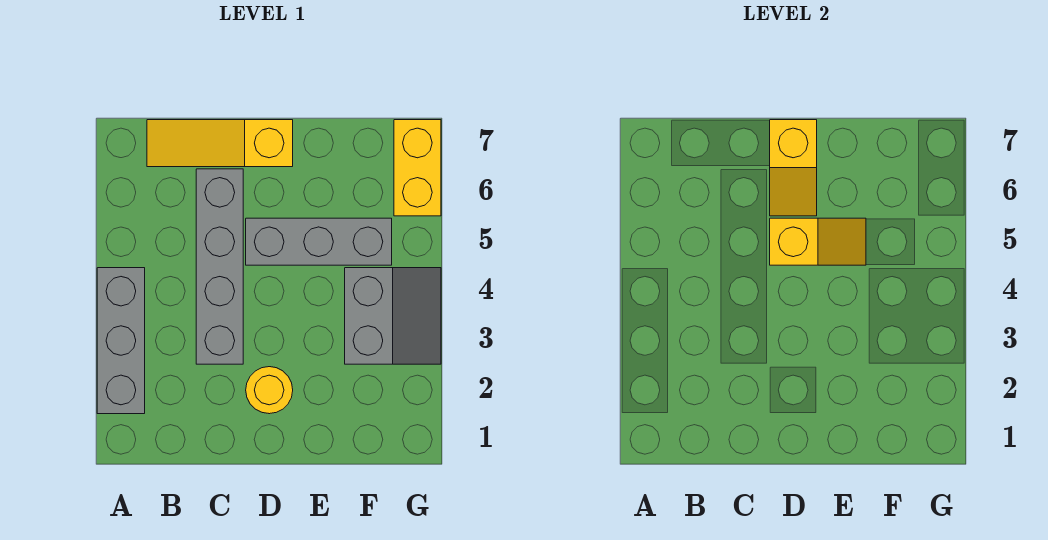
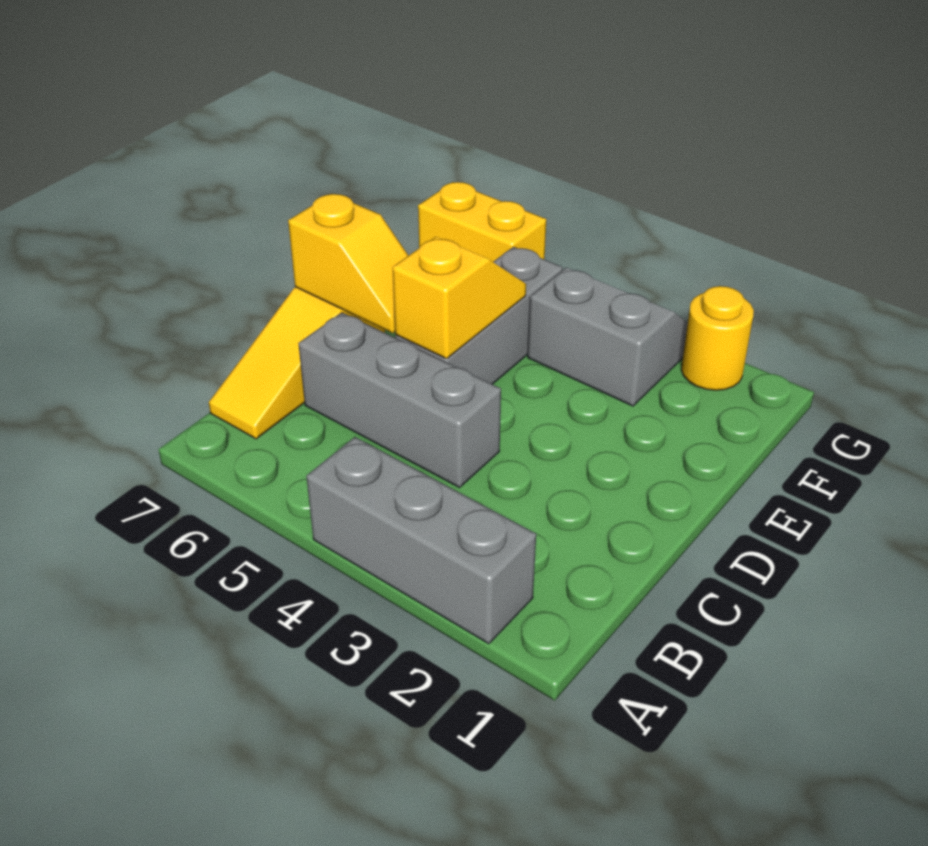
grey 1x4 brick [196,169,243,364] -> grey 1x3 brick [298,313,501,488]
yellow 1x1 round brick [246,367,293,414] -> yellow 1x1 round brick moved to [681,286,754,390]

